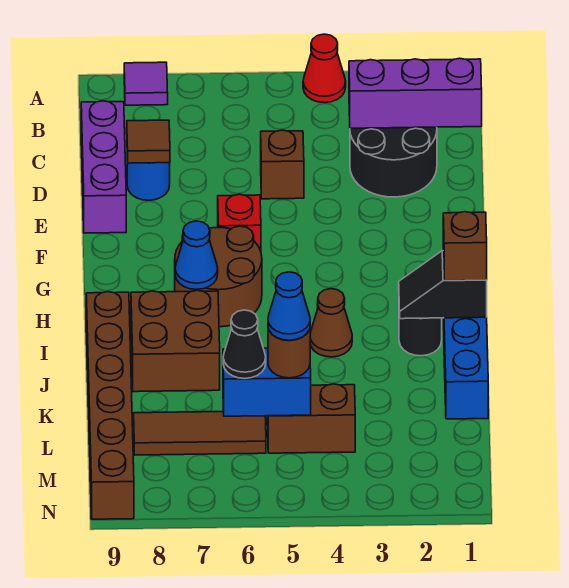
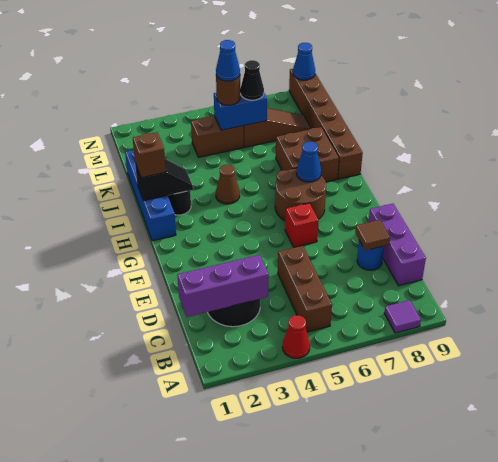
brown 1x1 brick [261,130,304,199] -> brown 1x3 brick [278,245,332,332]
brown 1x3 tile [134,412,266,455] -> brown 1x3 slope [244,108,311,147]
none -> blue 1x1 cone [293,43,315,80]

